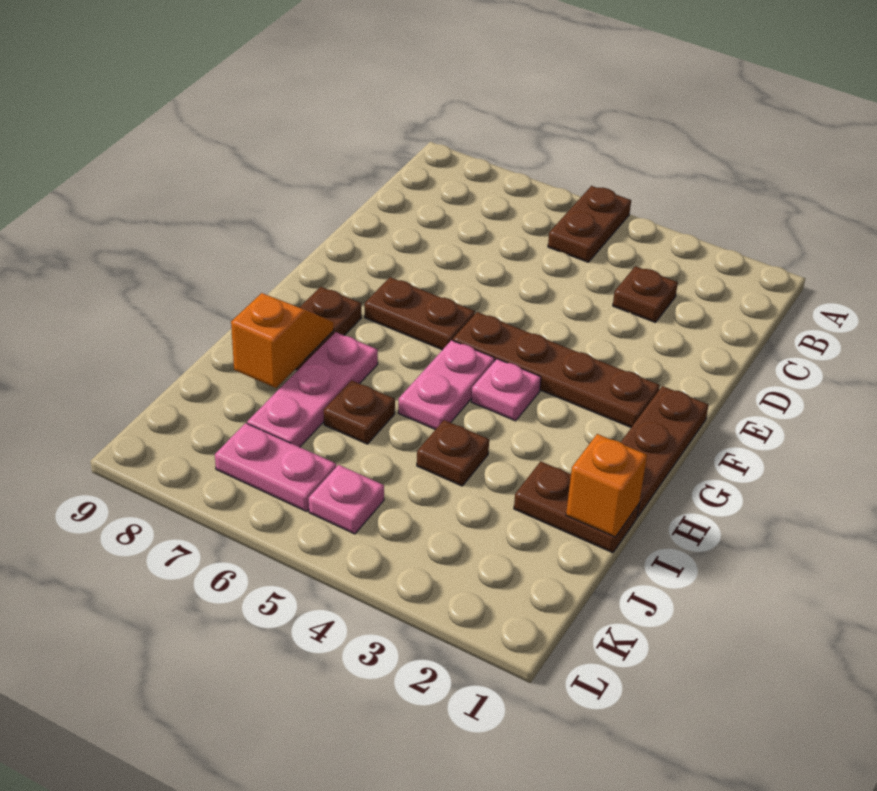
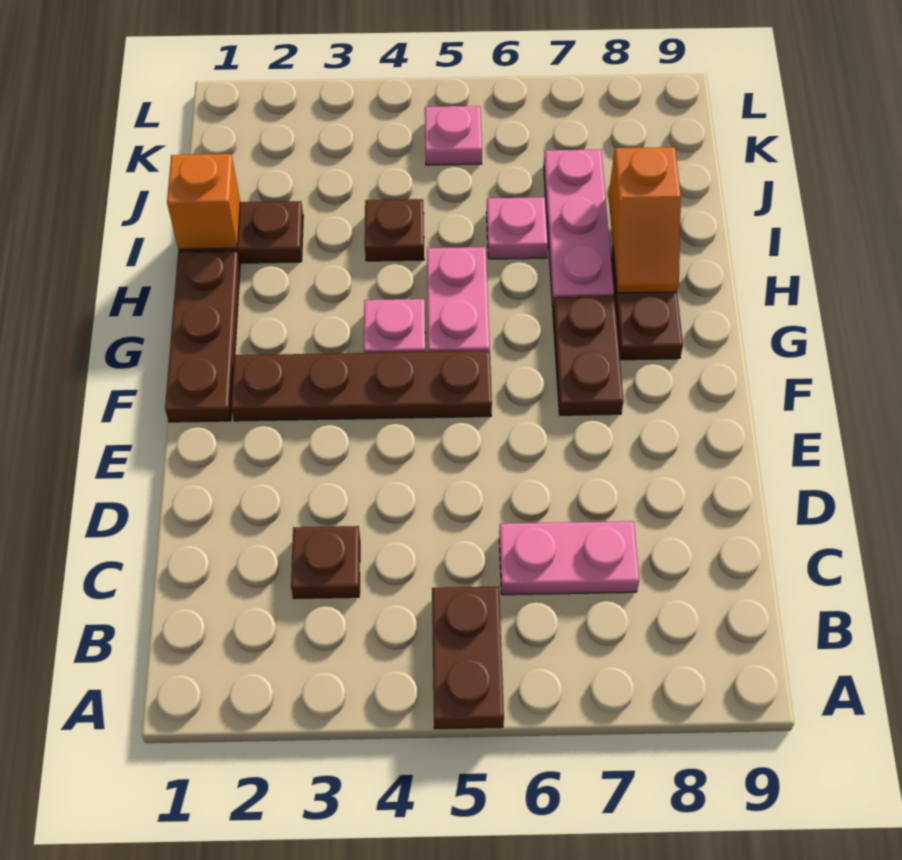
brown 1x2 plate [365,277,475,350] -> brown 1x2 plate turned to [553,296,623,415]
brown 1x1 plate [324,380,395,444] -> pink 1x1 plate [486,197,548,259]
pink 1x2 plate [215,423,336,511] -> pink 1x2 plate moved to [499,521,639,595]

